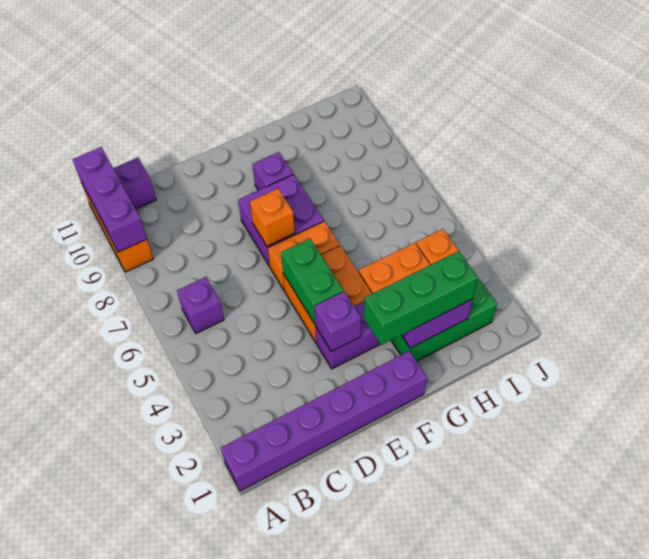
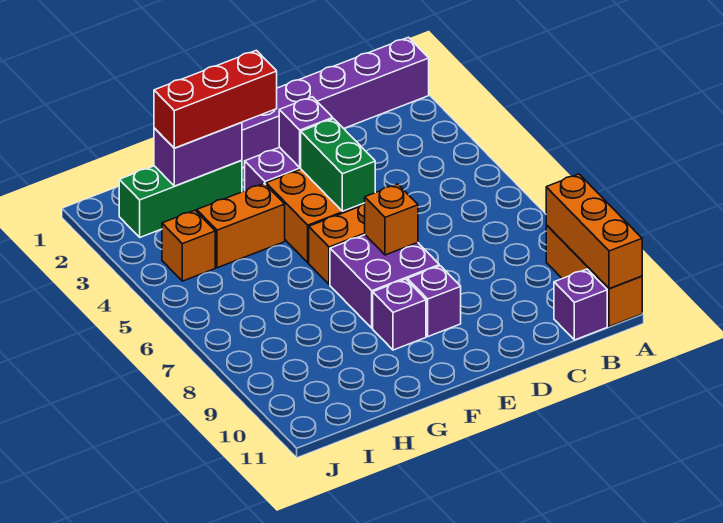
purple 1x3 brick [73,147,147,252] -> orange 1x3 brick [546,174,642,289]
purple 1x1 brick [177,277,224,333] -> purple 1x1 brick moved to [407,266,461,336]
green 1x3 brick [364,251,478,345] -> red 1x3 brick [154,50,277,148]

